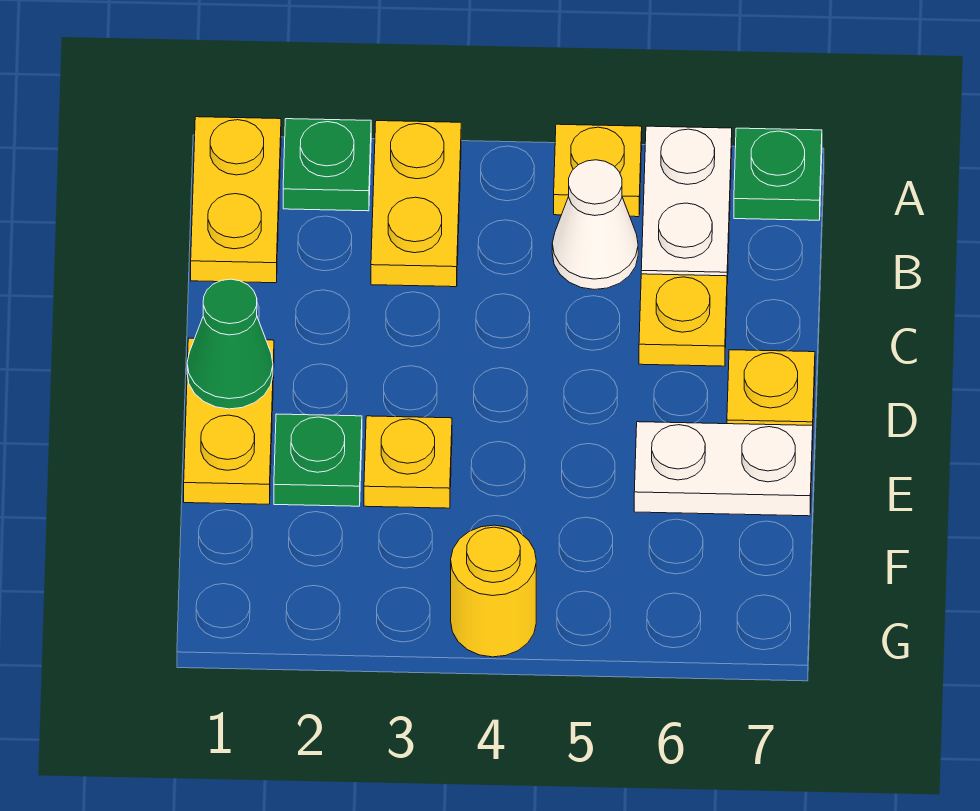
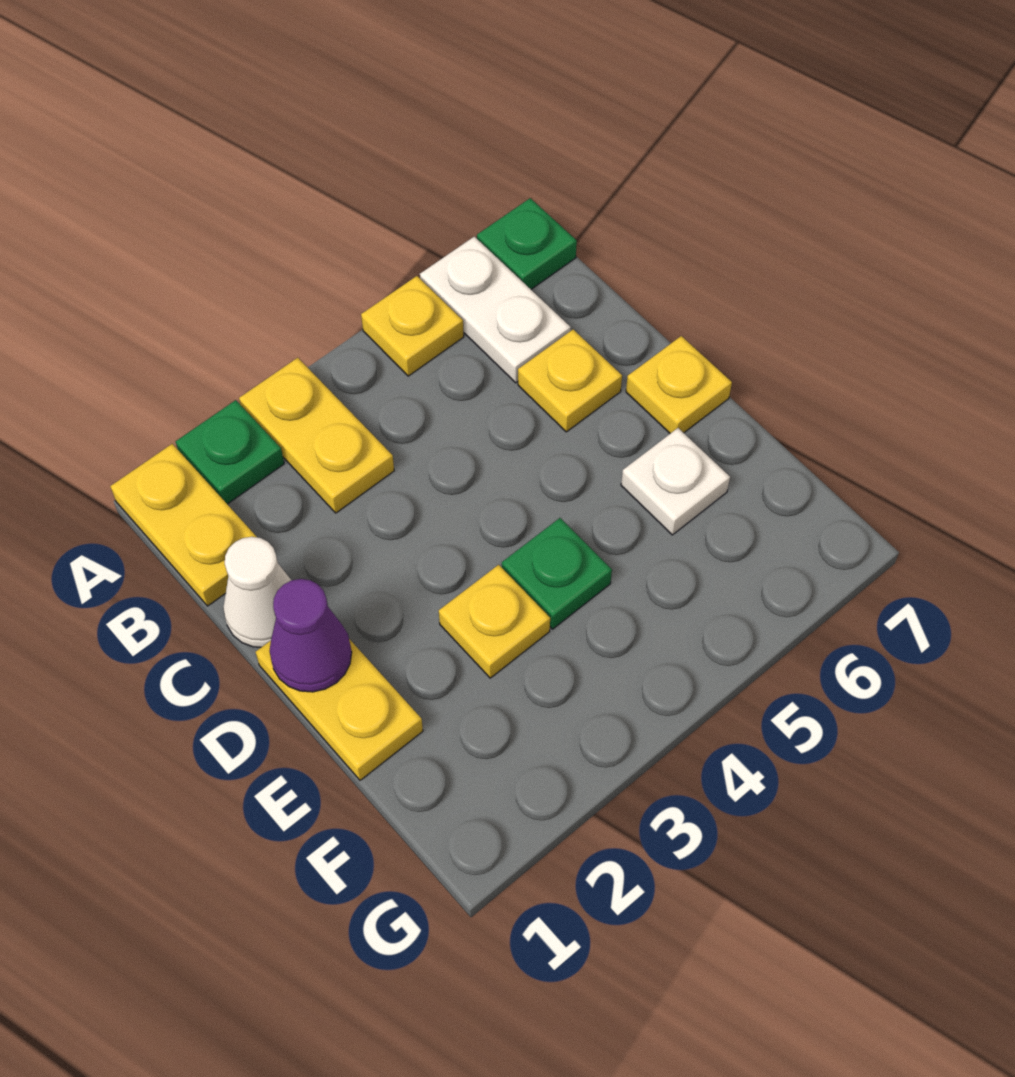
white 1x1 cone [552,160,638,290] -> white 1x1 cone moved to [223,537,291,647]
green 1x1 cone [187,279,273,409] -> purple 1x1 cone [270,579,352,692]
green 1x1 plate [274,414,362,506] -> green 1x1 plate moved to [502,518,612,629]
white 1x2 plate [634,422,813,516] -> white 1x1 plate [621,428,730,535]
yellow 1x1 round brick [451,525,536,657] -> none

